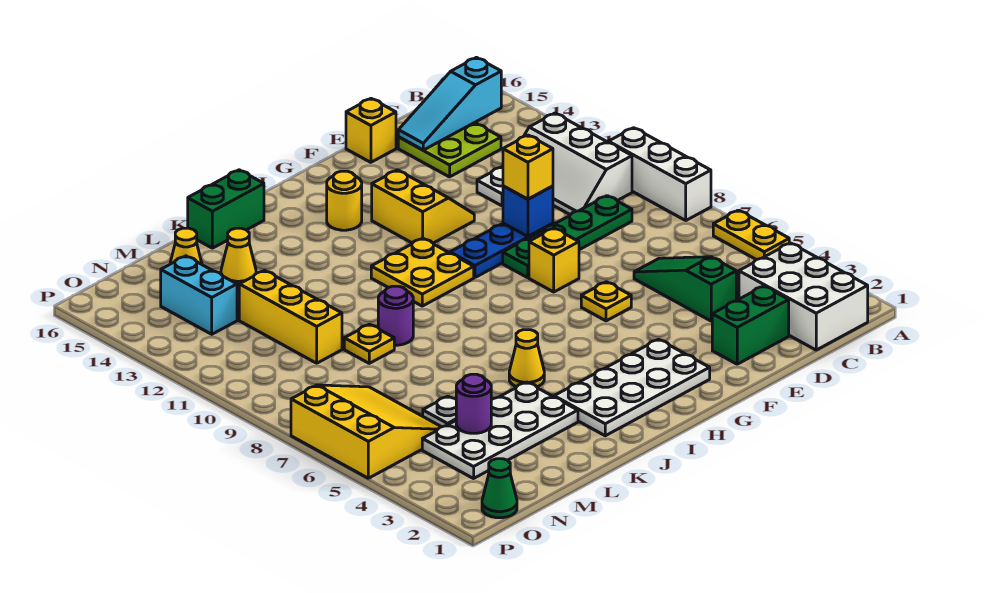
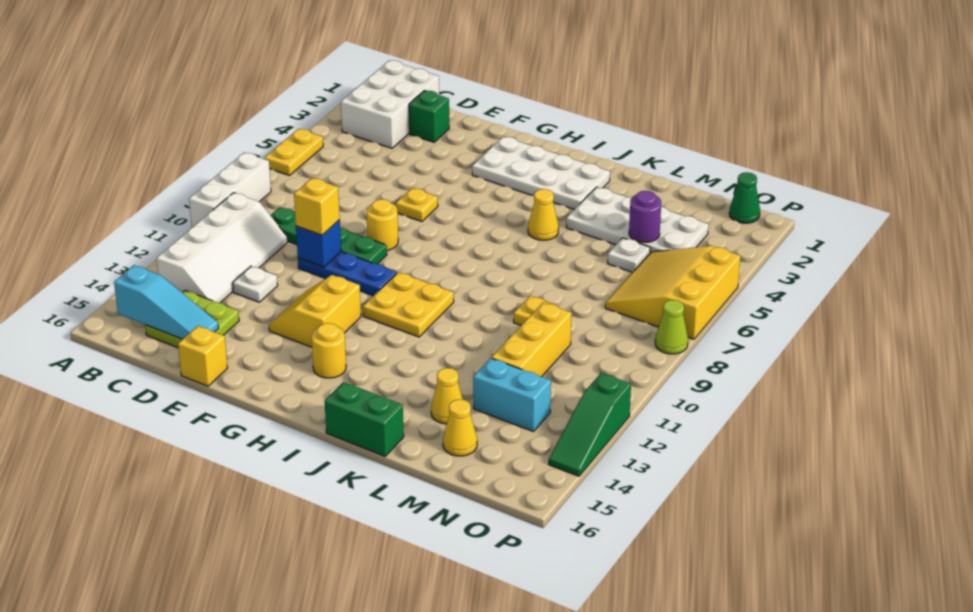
white 2x3 slope [524,113,632,215] -> white 2x4 slope [157,193,288,303]
green 1x2 brick [712,286,789,364] -> green 1x1 brick [409,91,449,142]
green 1x3 slope [634,257,736,321] -> green 1x3 slope moved to [549,373,631,476]
yellow 1x1 brick [529,228,579,292] -> yellow 1x1 round brick [366,199,398,250]
purple 1x1 round brick [378,286,413,345] -> none
cyan 1x2 brick [161,256,237,334] -> cyan 1x2 brick turned to [473,358,551,432]
none -> lime 1x1 cone [655,300,688,354]

